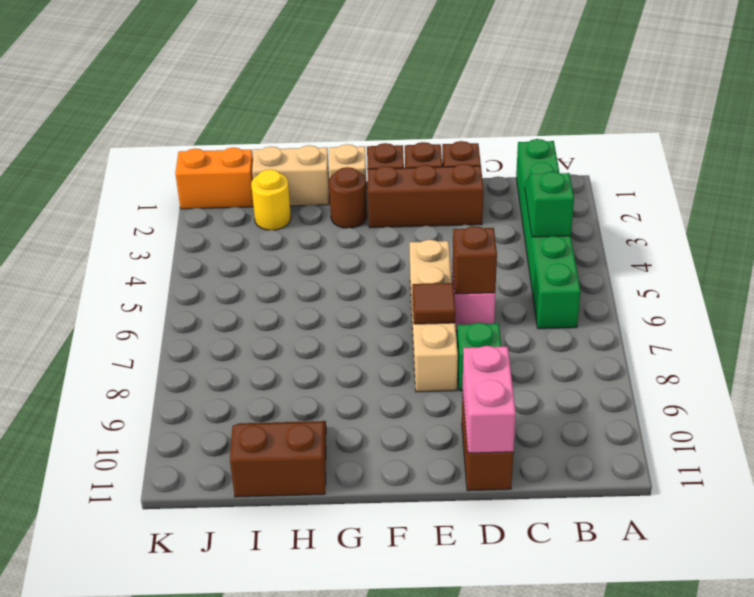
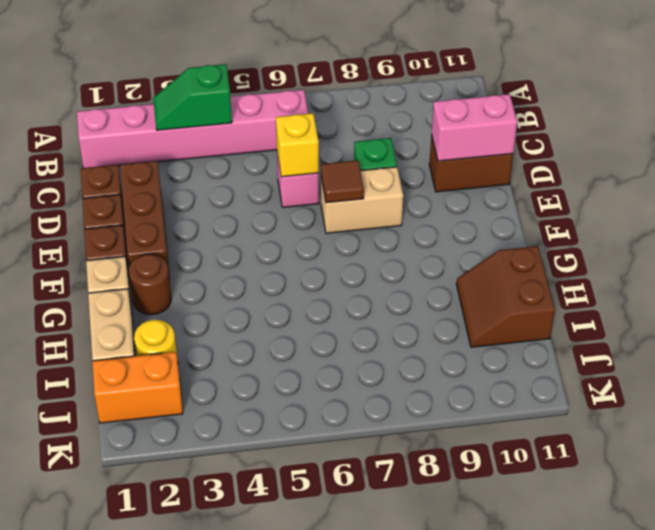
green 1x6 brick [516,139,580,329] -> pink 1x6 brick [77,90,308,168]
brown 1x1 brick [453,226,497,294] -> yellow 1x1 brick [276,113,319,177]
tan 1x4 brick [410,240,458,392] -> tan 1x2 brick [321,167,403,233]
orange 1x2 brick [175,148,254,209] -> orange 1x2 brick turned to [92,352,183,423]

